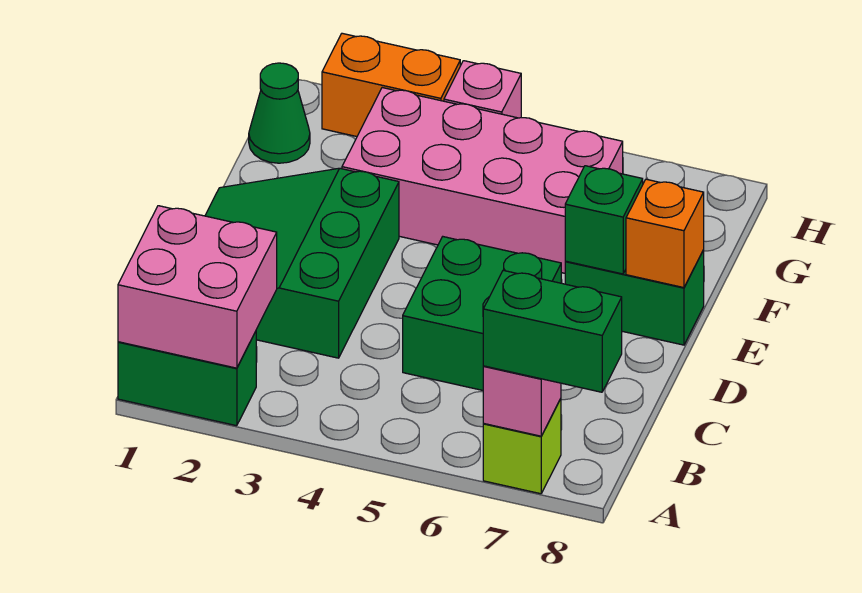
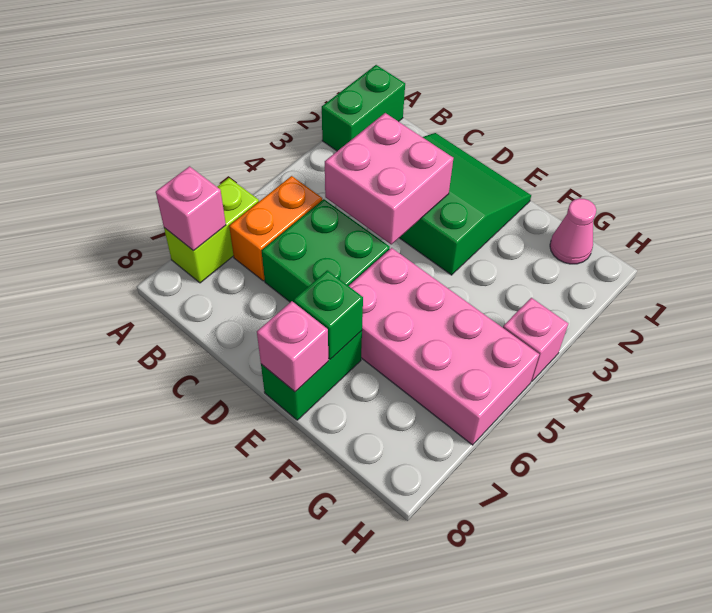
pink 2x2 brick [118,206,277,368] -> pink 2x2 brick moved to [325,113,453,244]
lime 1x1 brick [483,399,561,494] -> lime 1x2 brick [164,178,259,283]
green 1x2 brick [483,270,622,392] -> none
orange 1x1 brick [626,179,704,288] -> pink 1x1 brick [257,301,328,392]
pink 2x4 brick [342,88,623,273] -> pink 2x4 brick turned to [349,248,539,445]
green 1x1 cone [249,63,310,163] -> pink 1x1 cone [550,198,596,264]
orange 1x2 brick [322,33,460,137] -> orange 1x2 brick moved to [229,176,322,281]

